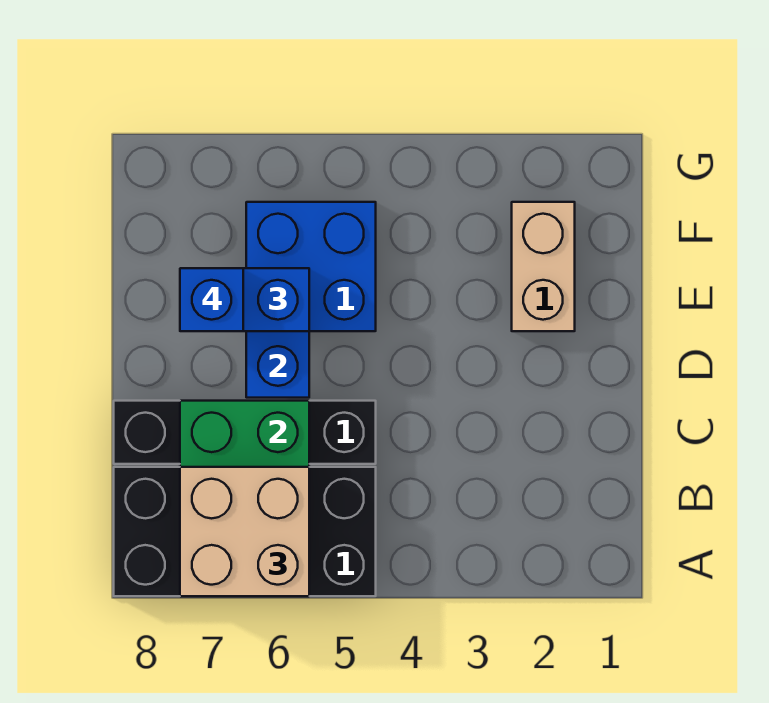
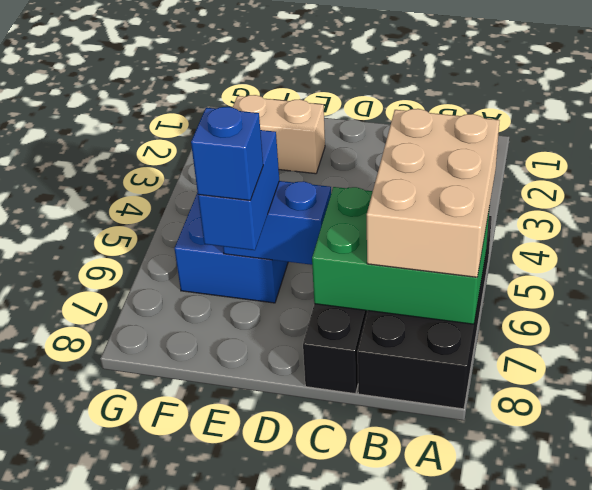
tan 2x2 brick [180,467,309,596] -> tan 2x3 brick [367,109,500,277]

